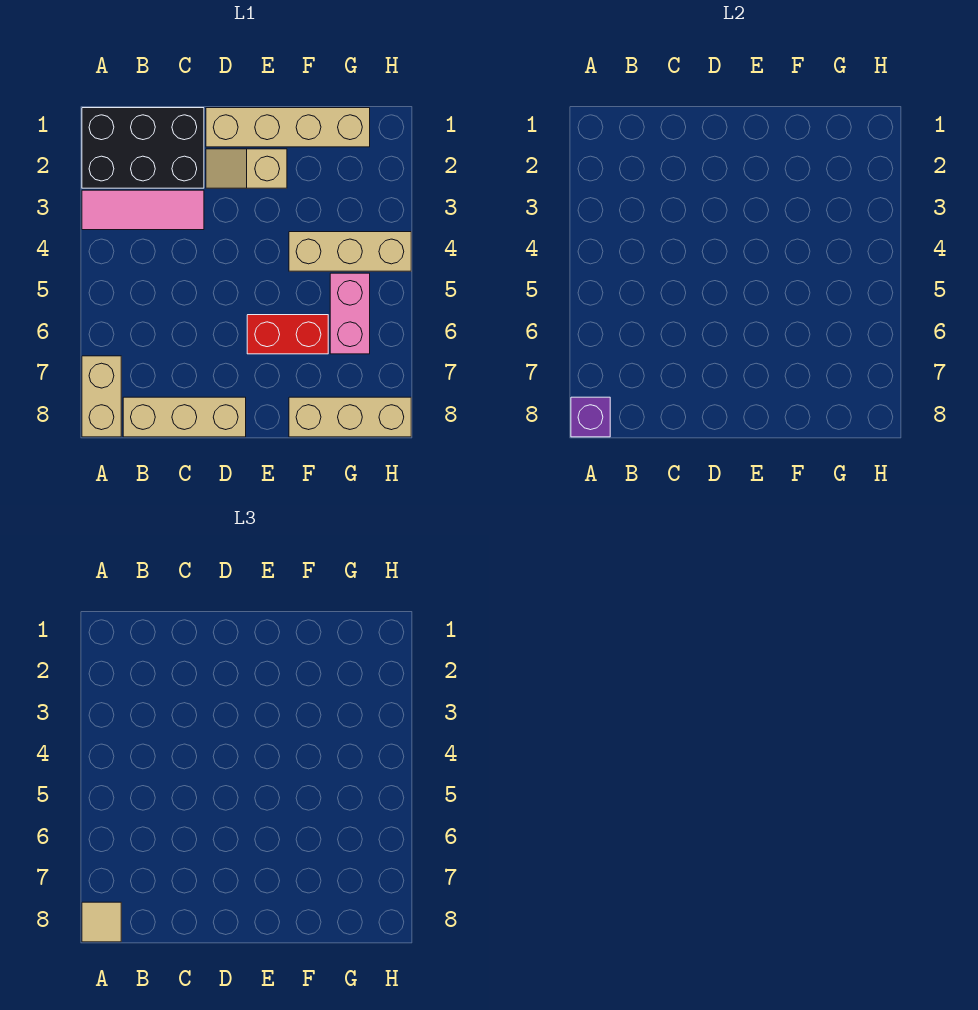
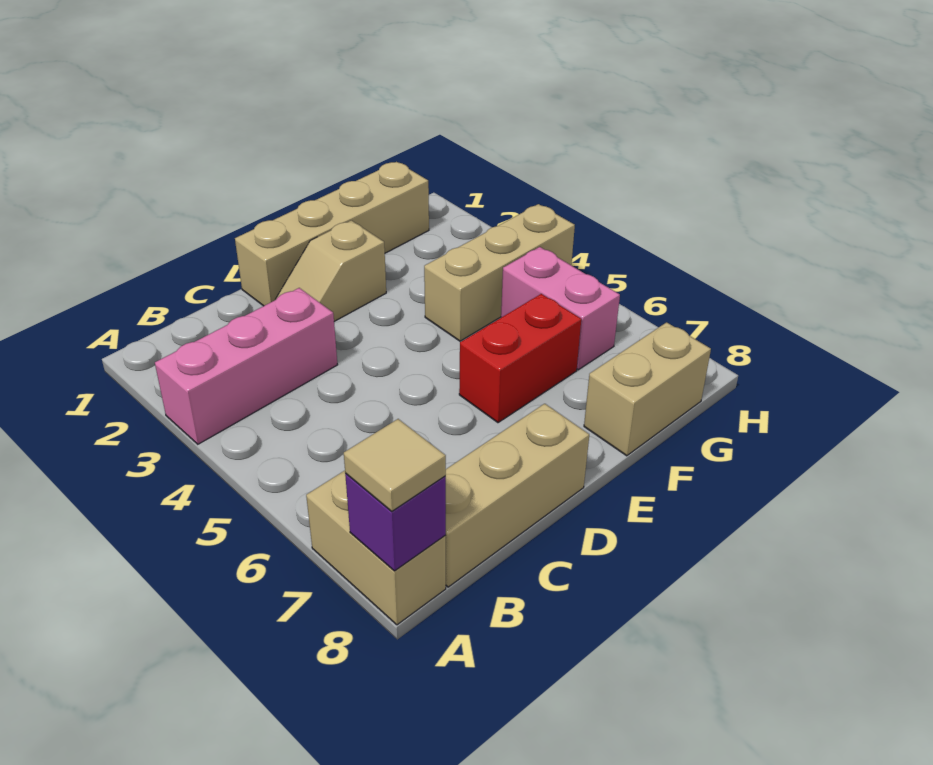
black 2x3 brick [82,108,204,188] -> none
pink 1x3 tile [82,190,204,230] -> pink 1x3 brick [155,288,337,444]
tan 1x3 brick [289,397,411,437] -> tan 1x2 brick [584,322,711,456]

